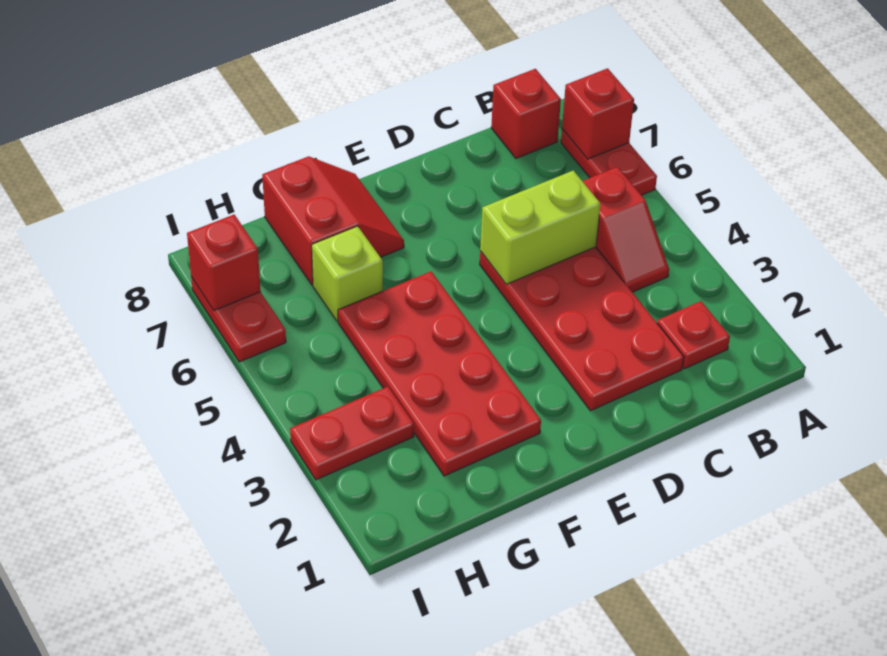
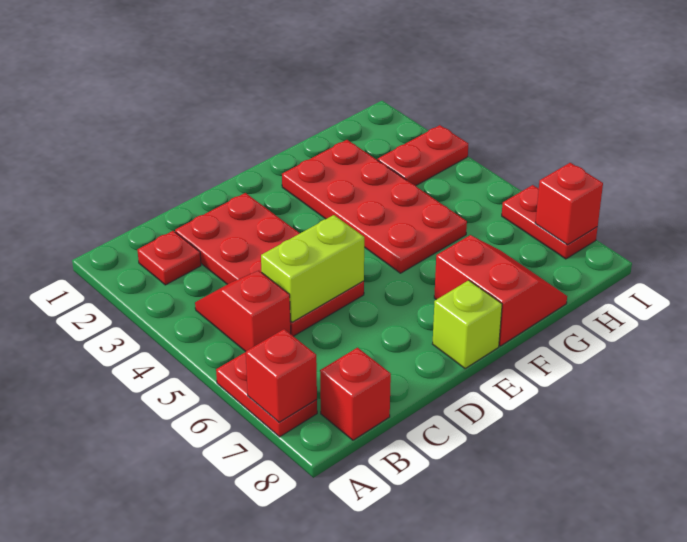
red 2x2 slope [262,156,404,285] -> red 2x2 slope turned to [434,235,567,346]
lime 1x1 brick [312,226,383,321] -> lime 1x1 brick moved to [433,280,502,369]

